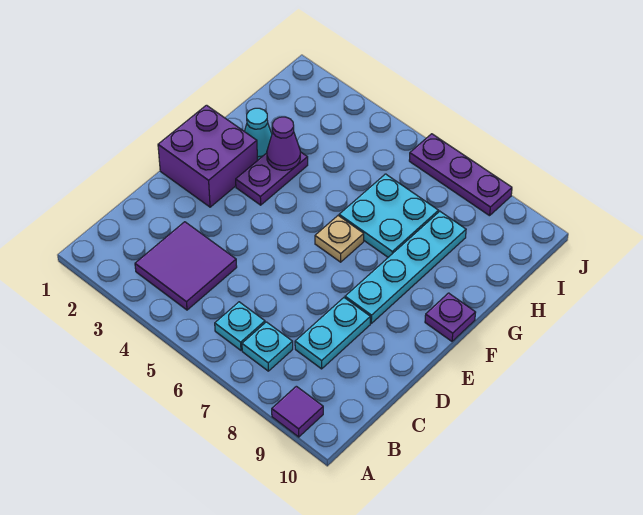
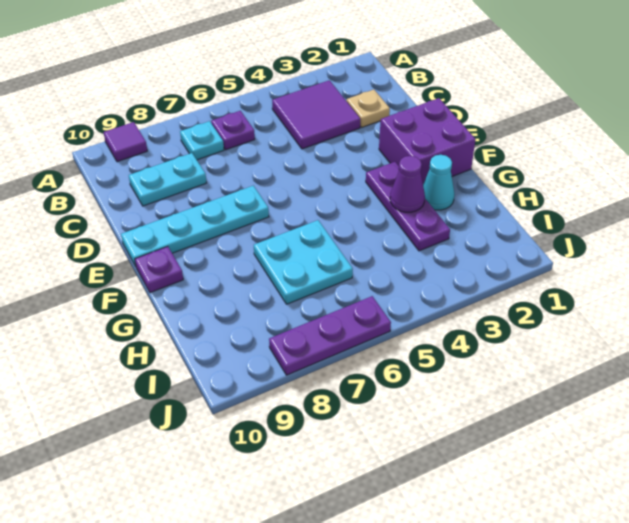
cyan 1x1 plate [215,302,265,350] -> purple 1x1 plate [211,111,255,150]
cyan 1x2 plate [295,298,370,369] -> cyan 1x2 plate turned to [129,153,206,206]
cyan 1x4 plate [345,211,466,323] -> cyan 1x4 plate turned to [121,186,269,266]
purple 1x2 plate [236,152,308,205] -> purple 1x3 plate [366,162,450,251]
tan 1x1 plate [315,216,364,262] -> tan 1x1 plate moved to [346,90,390,127]

